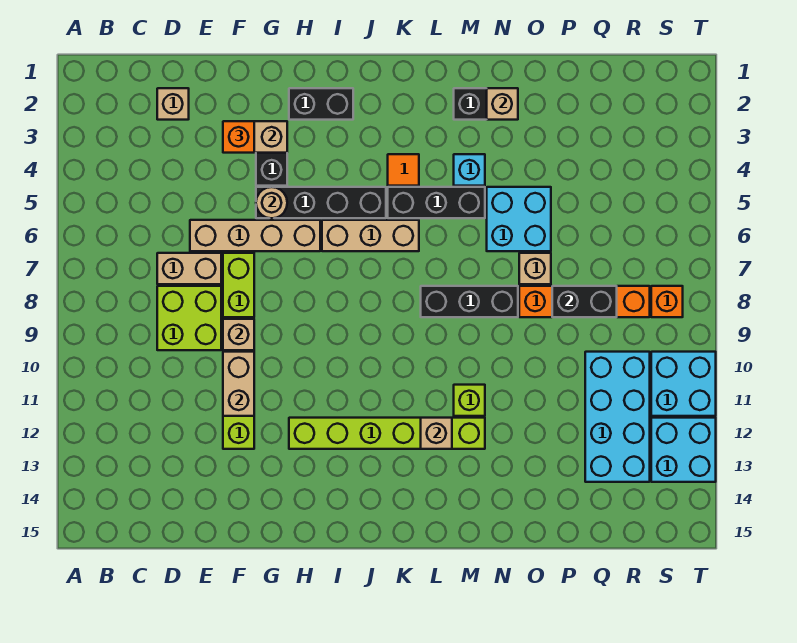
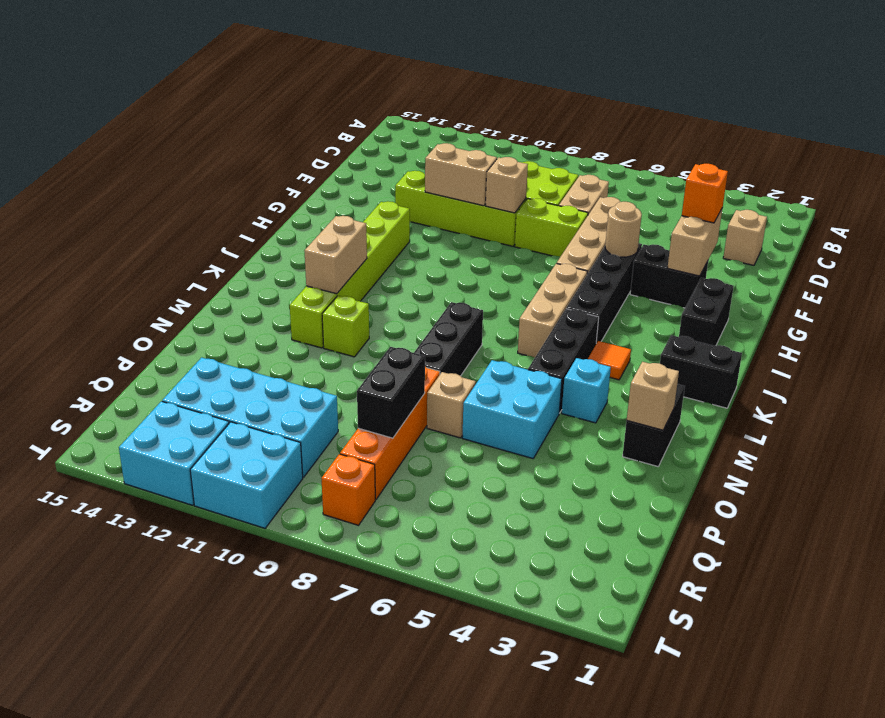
none -> black 1x2 brick [660,335,742,408]
tan 1x1 brick [421,418,452,449] -> tan 1x2 brick [304,216,367,294]

